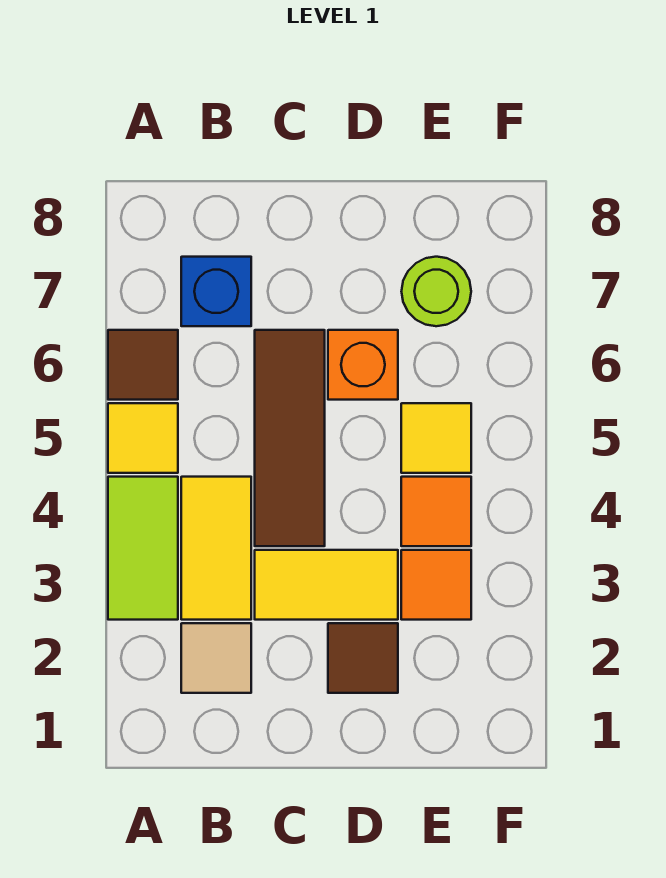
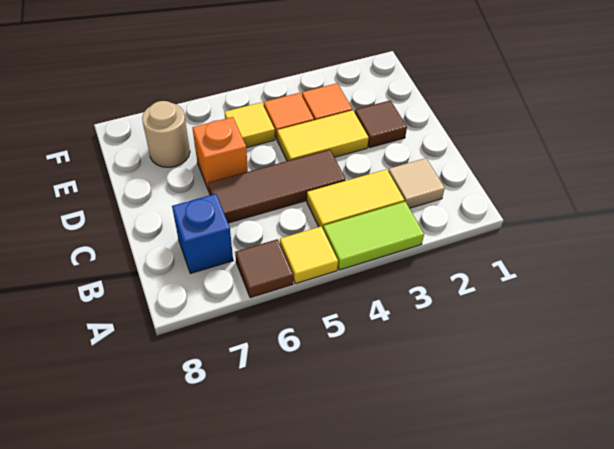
yellow 1x2 tile [255,550,398,620] -> yellow 1x2 tile turned to [277,110,369,161]
lime 1x1 round brick [402,257,471,326] -> tan 1x1 round brick [142,101,190,167]

